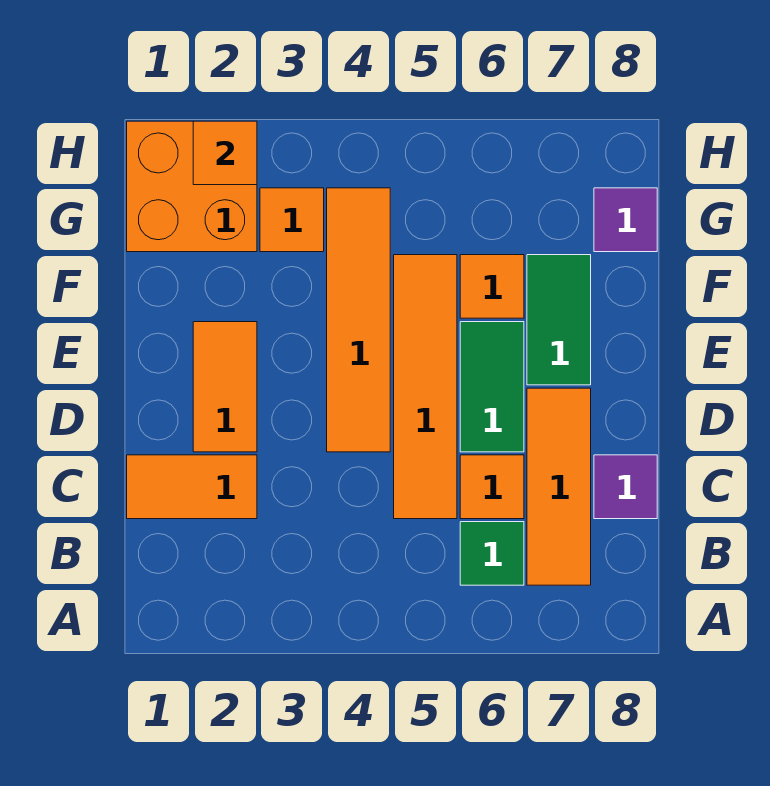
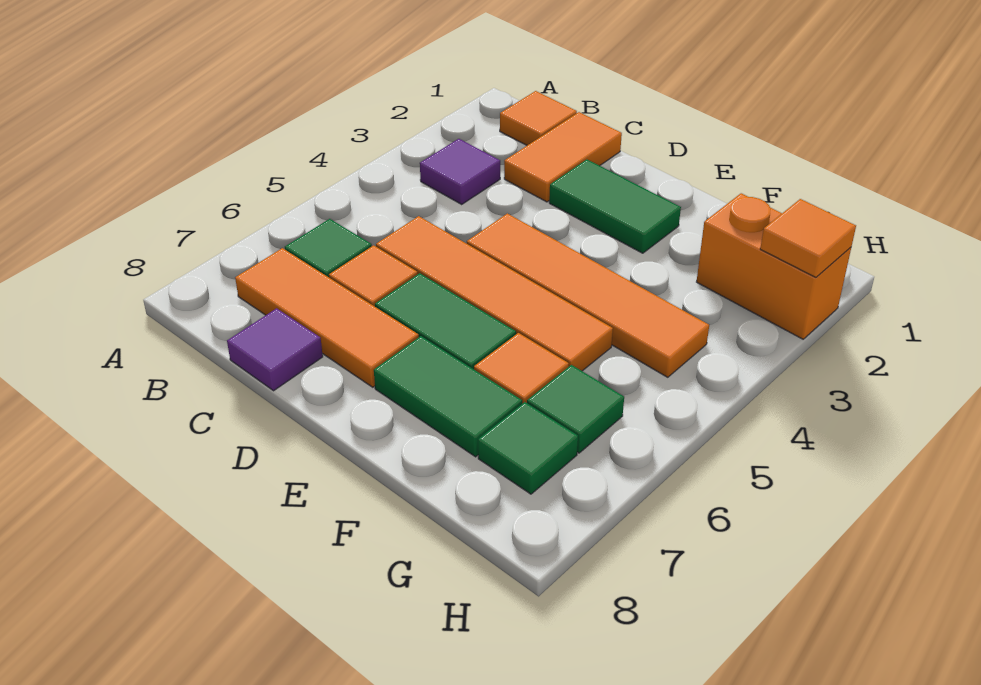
orange 1x2 tile [193,322,257,452] -> green 1x2 tile [549,159,681,253]
orange 2x2 brick [127,121,257,252] -> orange 1x2 brick [697,193,851,339]
orange 1x1 tile [260,188,324,252] -> orange 1x1 tile moved to [500,91,577,145]
none -> green 1x1 tile [527,365,624,453]
none -> green 1x1 tile [478,402,578,494]
purple 1x1 tile [594,188,657,252] -> purple 1x1 tile moved to [420,139,500,204]

